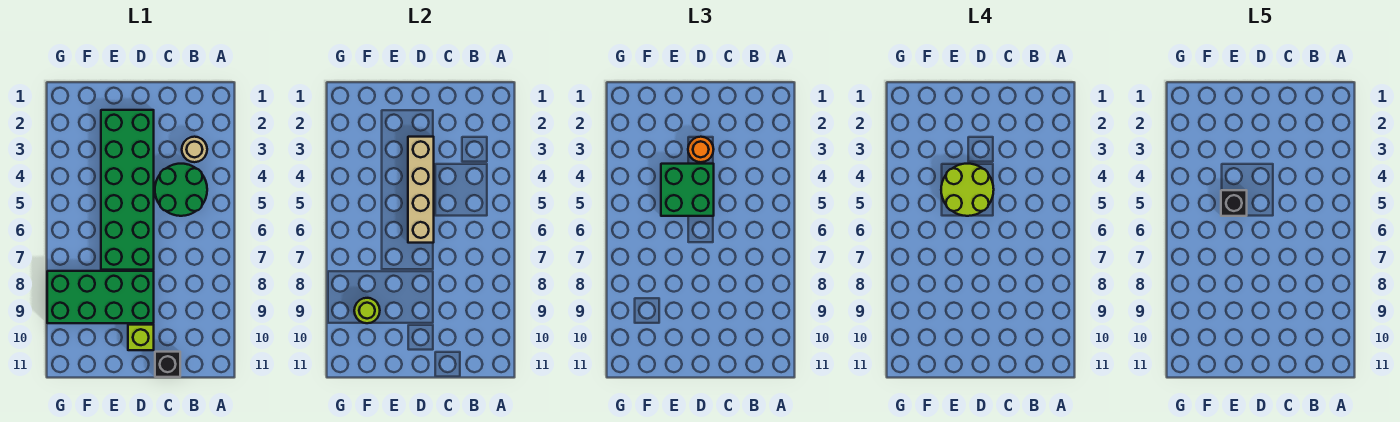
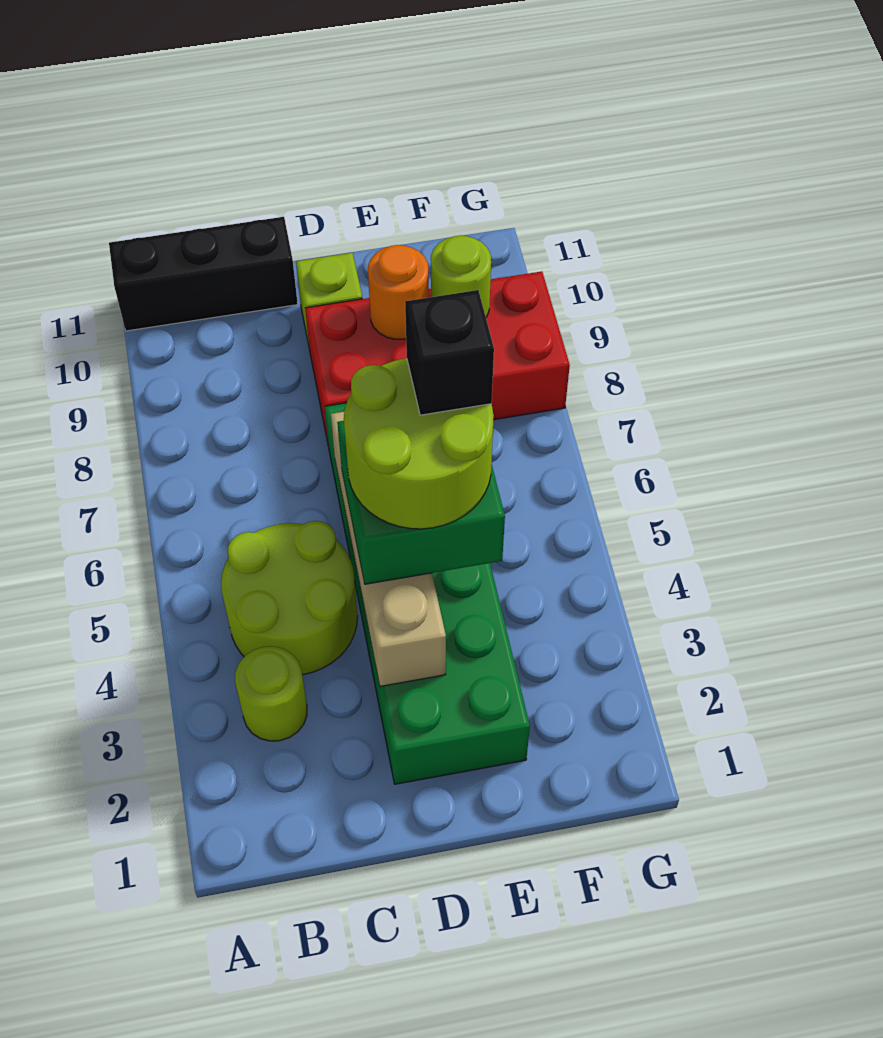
tan 1x1 round brick [182,137,207,162] -> lime 1x1 round brick [235,646,307,741]
green 2x2 round brick [155,164,207,216] -> lime 2x2 round brick [221,521,358,675]
black 1x1 brick [155,352,180,377] -> black 1x3 brick [109,217,298,331]
orange 1x1 round brick [688,137,714,162] -> orange 1x1 round brick moved to [368,245,429,339]
green 2x4 brick [47,271,154,323] -> red 2x4 brick [305,271,570,442]

